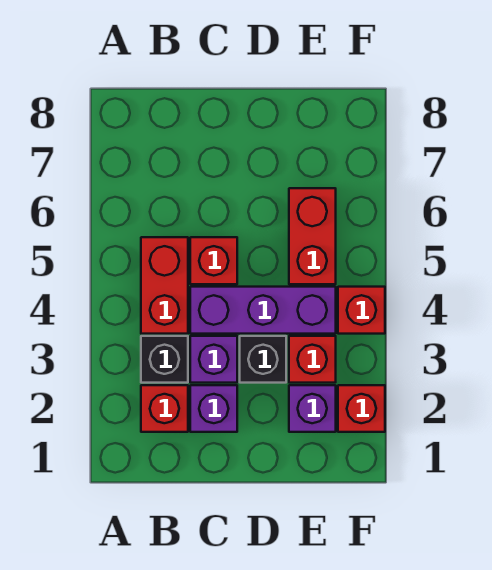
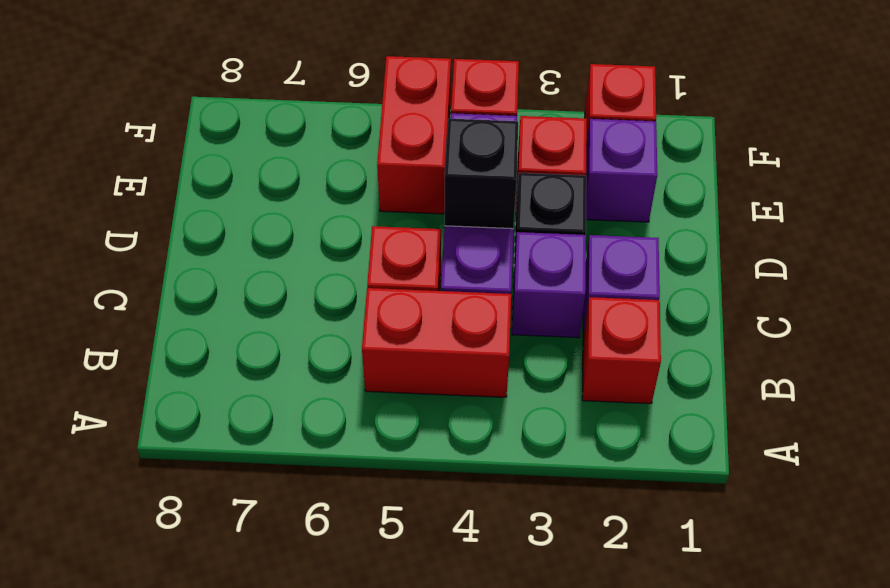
black 1x1 brick [141,336,188,383] -> black 1x1 brick moved to [444,119,518,229]
red 1x2 brick [289,188,336,284] -> red 1x2 brick turned to [377,56,451,214]

